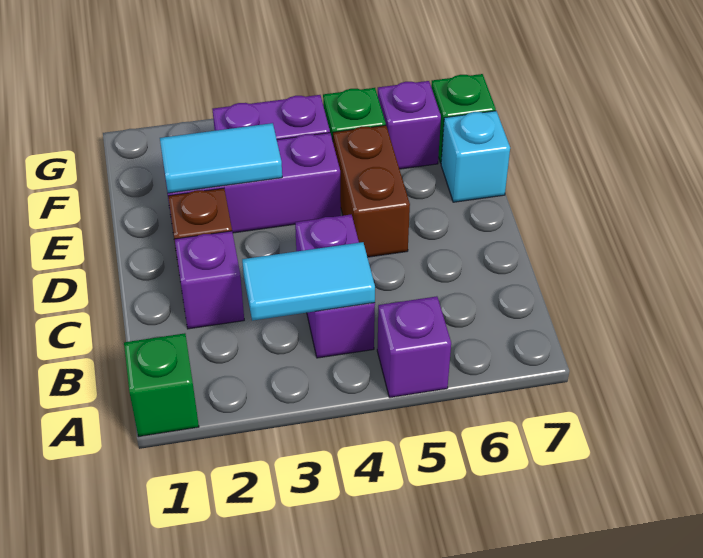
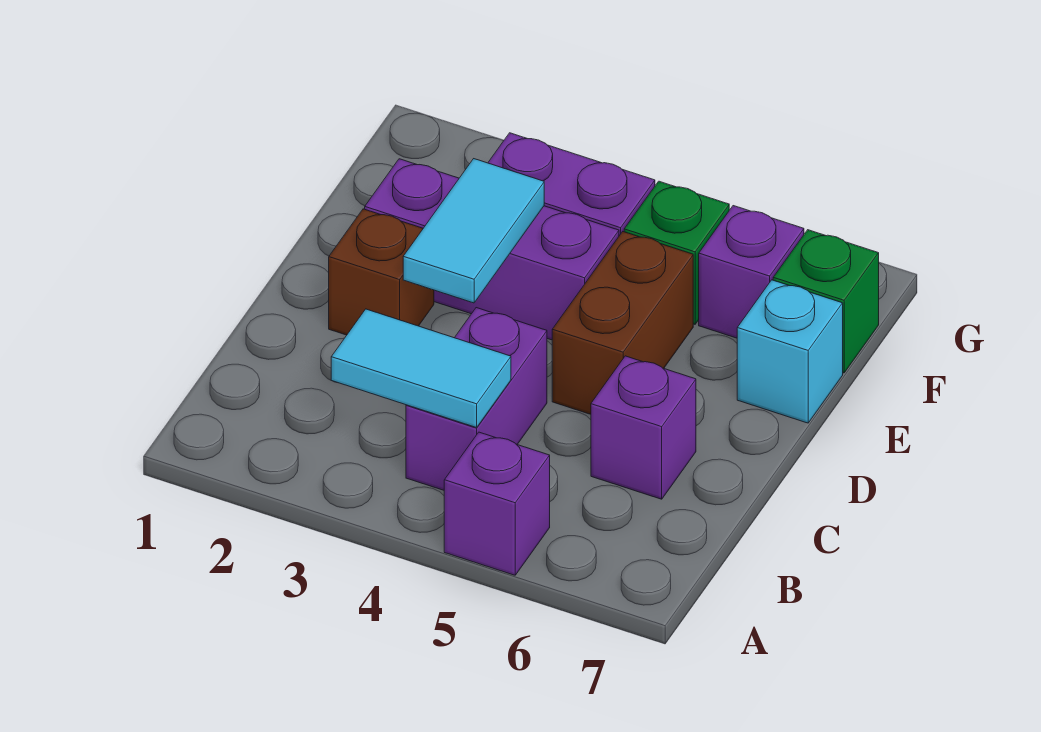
green 1x1 brick [124,333,199,437] -> none
purple 1x1 brick [175,231,244,329] -> purple 1x1 brick moved to [591,356,696,499]
cyan 1x2 tile [160,123,282,193] -> cyan 1x2 tile turned to [403,159,544,303]

